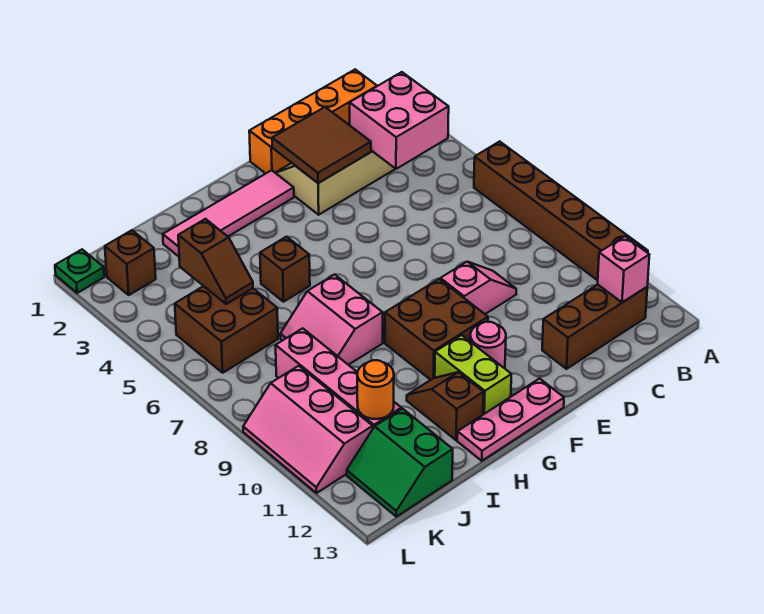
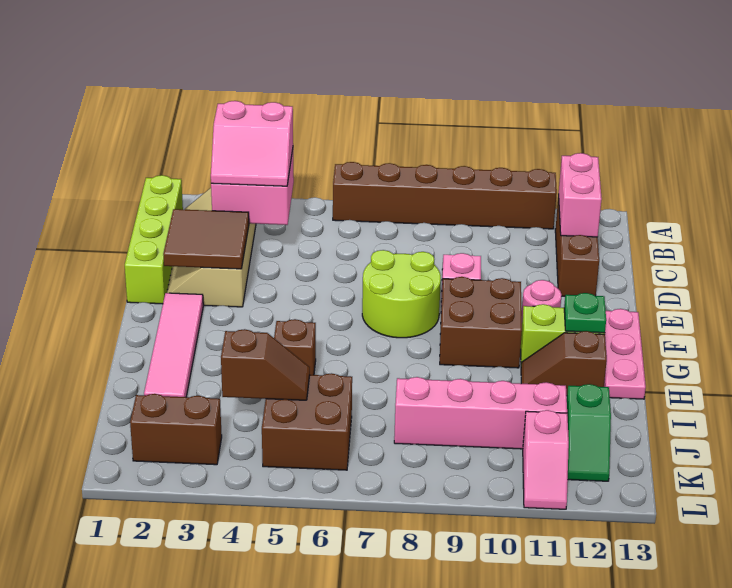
orange 1x4 brick [249,70,377,174] -> lime 1x4 brick [125,175,183,304]
pink 1x1 brick [598,236,649,302] -> pink 1x2 brick [559,153,602,237]
none -> lime 2x2 round brick [362,250,441,338]
pink 2x2 slope [280,275,383,365] -> pink 2x2 slope moved to [211,101,293,186]
orange 1x1 round brick [357,360,394,419] -> none
green 2x2 slope [347,409,453,517] -> green 1x2 slope [567,384,611,481]
brown 1x1 brick [105,230,156,295] -> brown 1x2 brick [130,394,222,465]
pink 2x3 slope [243,366,373,493] -> pink 1x2 slope [523,410,569,509]
green 1x1 plate [55,250,104,293] -> green 1x1 plate moved to [564,293,606,333]

